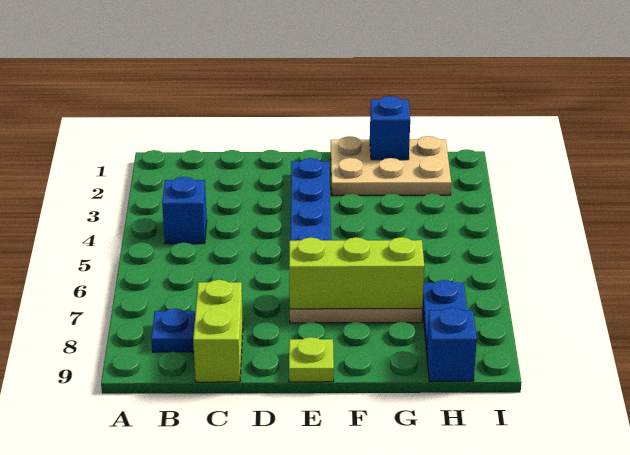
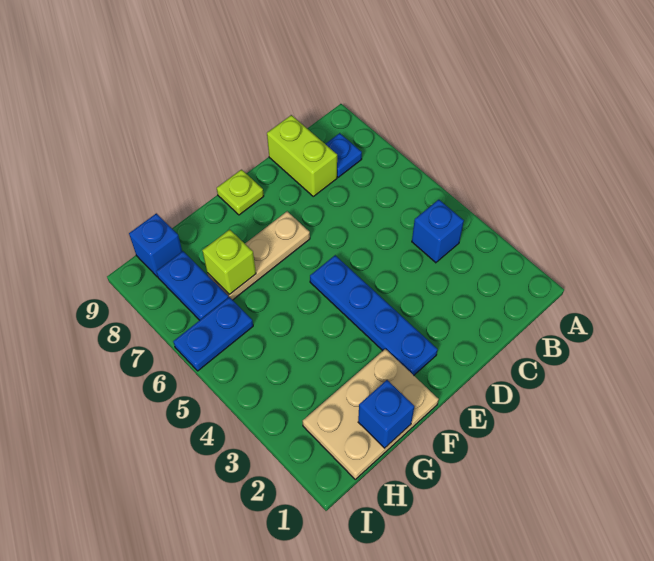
lime 1x3 brick [289,237,424,309] -> lime 1x1 brick [202,229,256,294]
none -> blue 1x2 plate [173,297,253,371]

